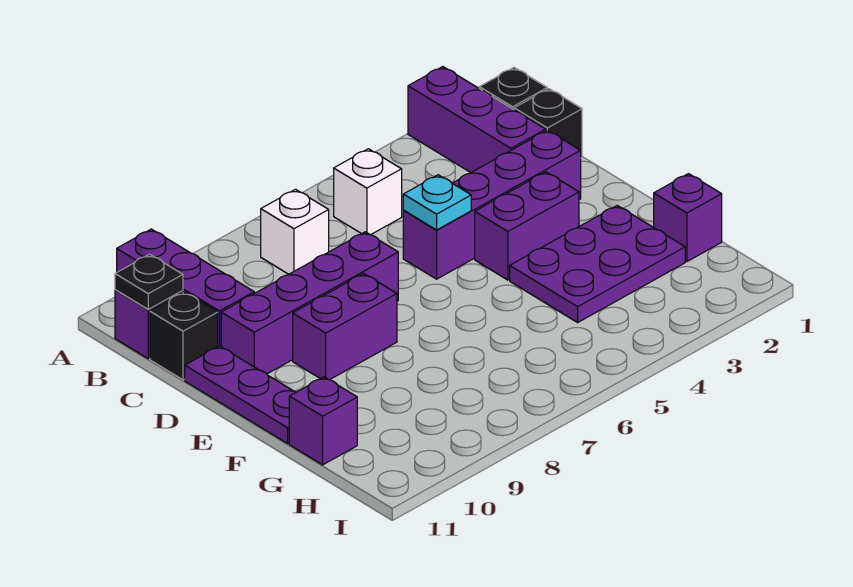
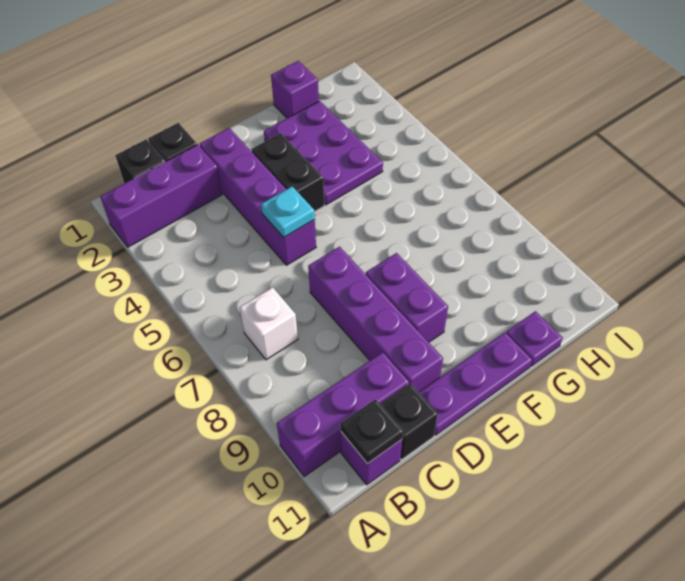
white 1x1 brick [334,149,402,235] -> none
purple 1x2 brick [475,172,579,280] -> black 1x2 brick [251,133,324,212]
purple 1x1 brick [289,377,357,465] -> purple 1x1 plate [506,311,563,366]

